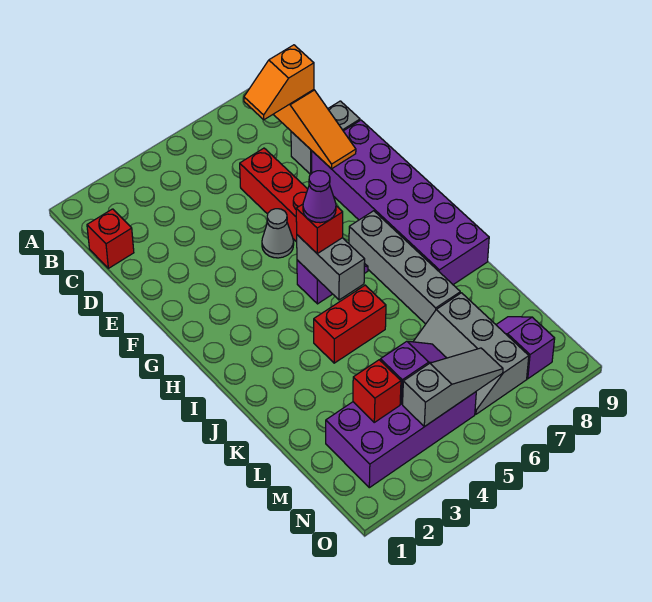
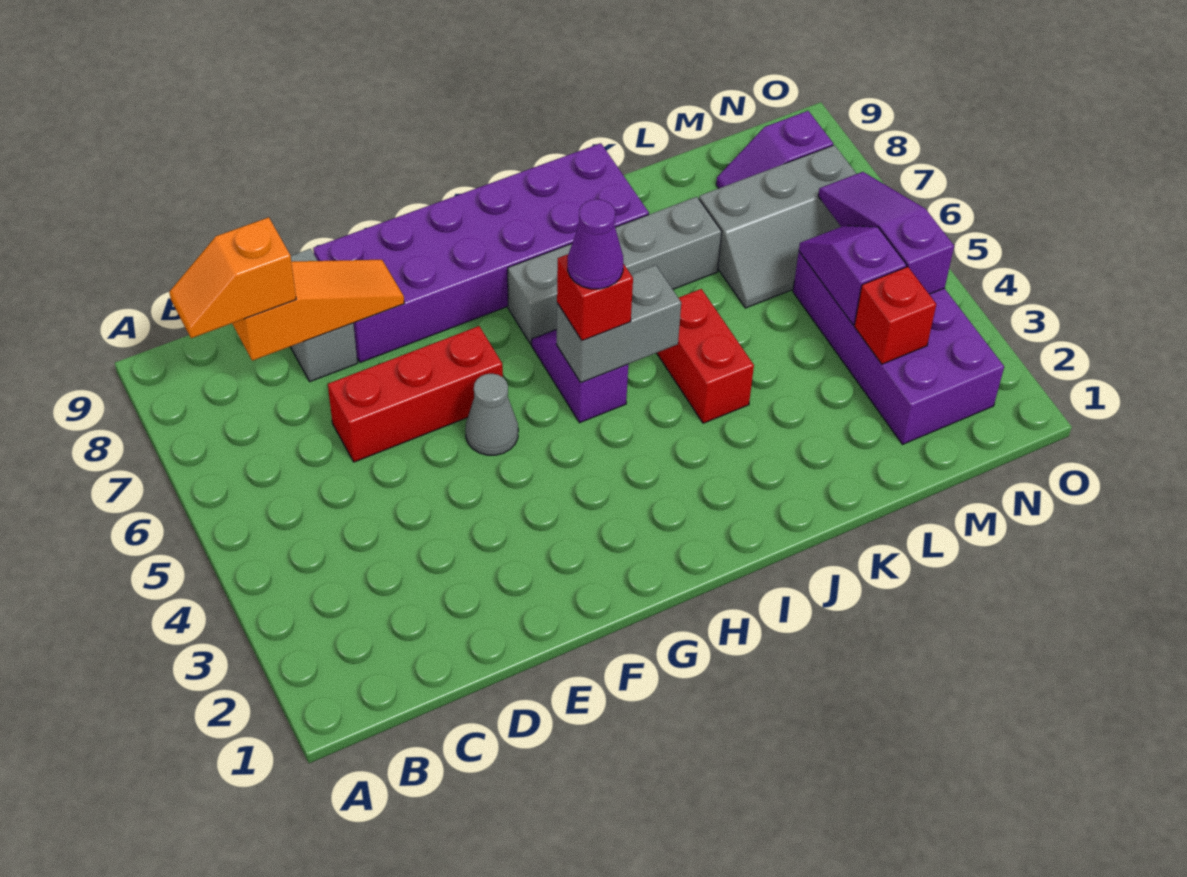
red 1x1 brick [87,209,134,268] -> none
orange 1x2 slope [244,45,314,120] -> orange 1x2 slope turned to [169,217,296,338]
grey 1x3 slope [403,348,503,427] -> purple 1x3 slope [818,172,954,294]

